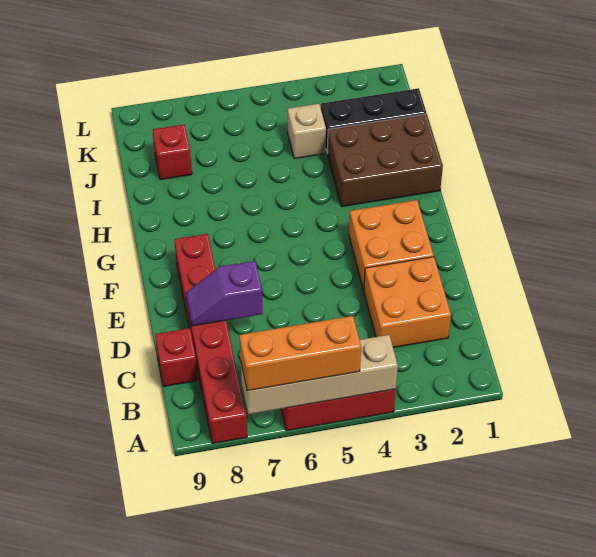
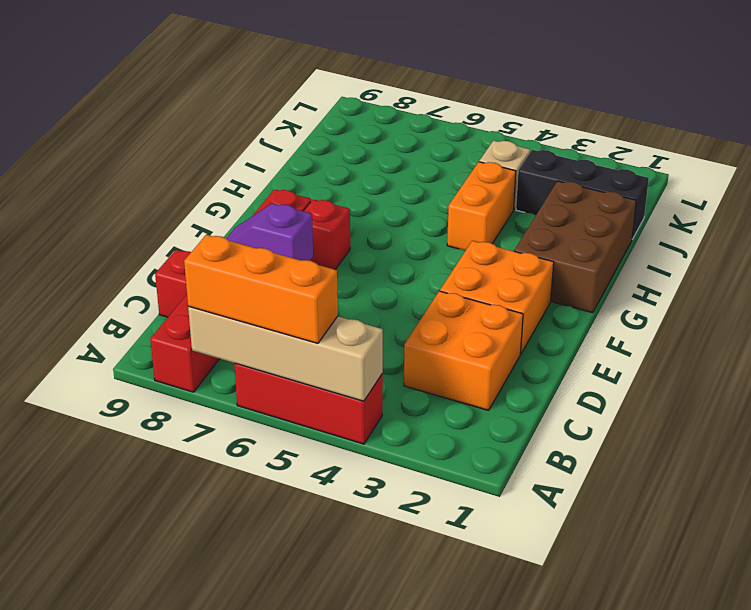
brown 2x3 brick [328,114,443,207] -> brown 2x3 brick turned to [514,181,636,313]
none -> orange 1x2 brick [447,162,516,251]
red 1x1 brick [153,124,192,180] -> red 1x1 brick moved to [304,199,350,269]

